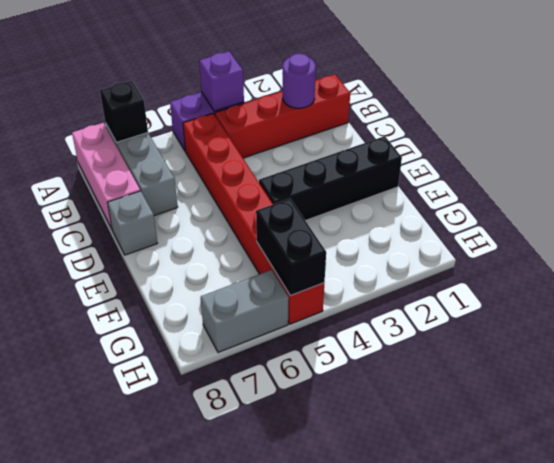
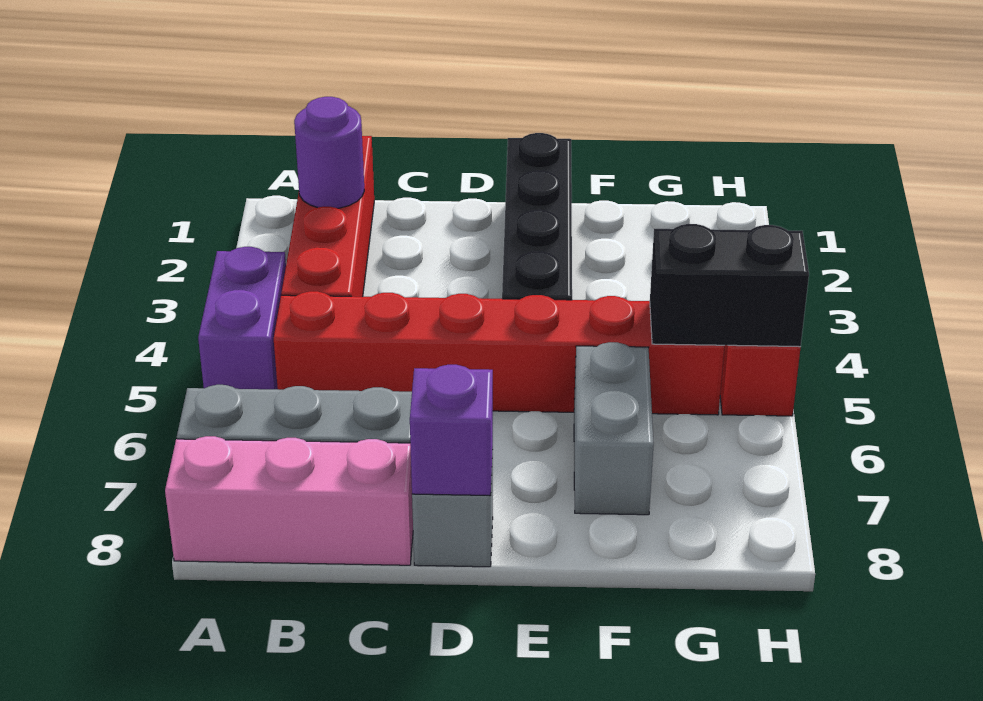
purple 1x1 brick [199,51,244,111] -> purple 1x1 brick moved to [410,365,493,496]
black 1x1 brick [100,81,148,143] -> none
grey 1x2 brick [201,270,289,352] -> grey 1x2 brick moved to [574,342,654,515]

